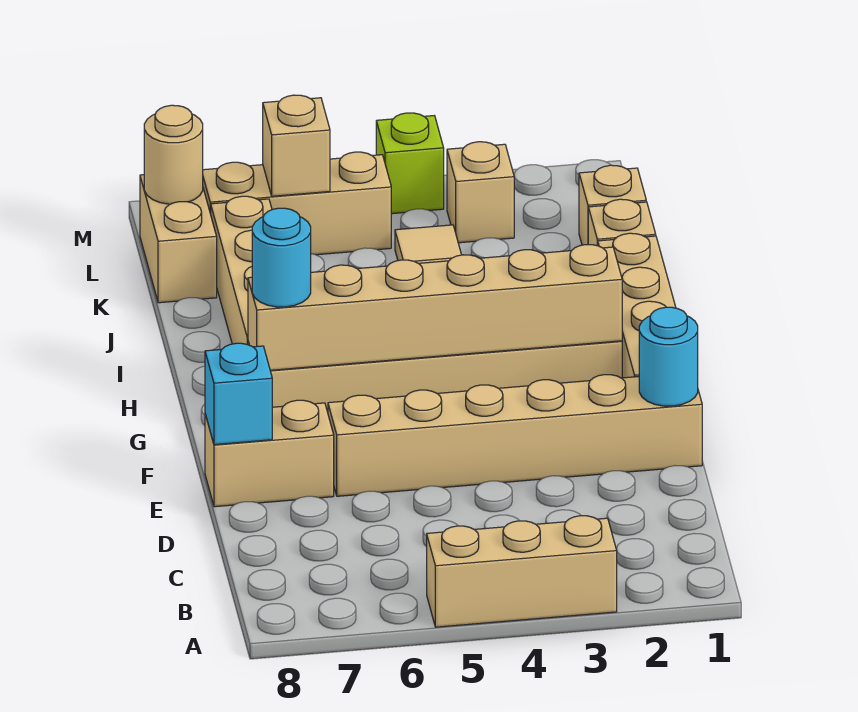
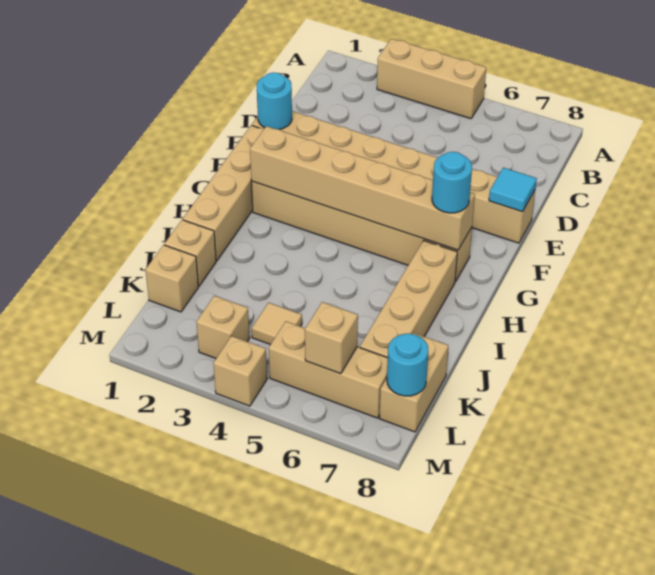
cyan 1x1 brick [205,343,272,445] -> cyan 1x1 tile [489,168,537,212]
tan 1x1 round brick [144,105,203,204] -> cyan 1x1 round brick [387,333,428,396]
lime 1x1 brick [376,113,444,214] -> tan 1x1 brick [213,336,267,406]

